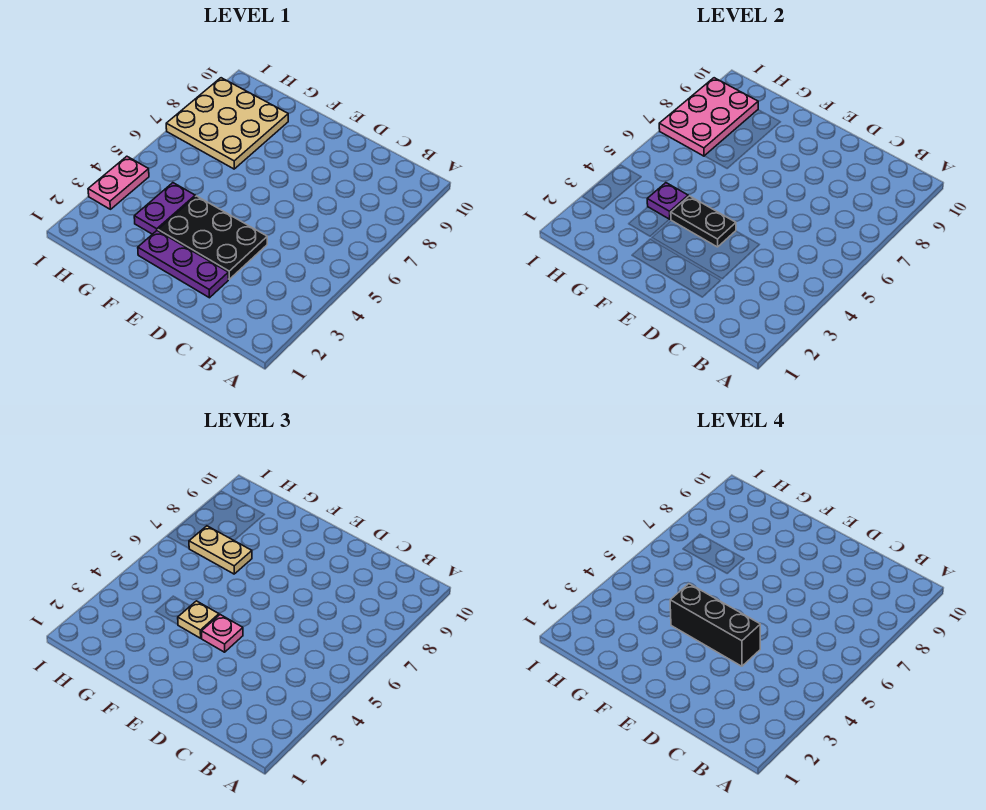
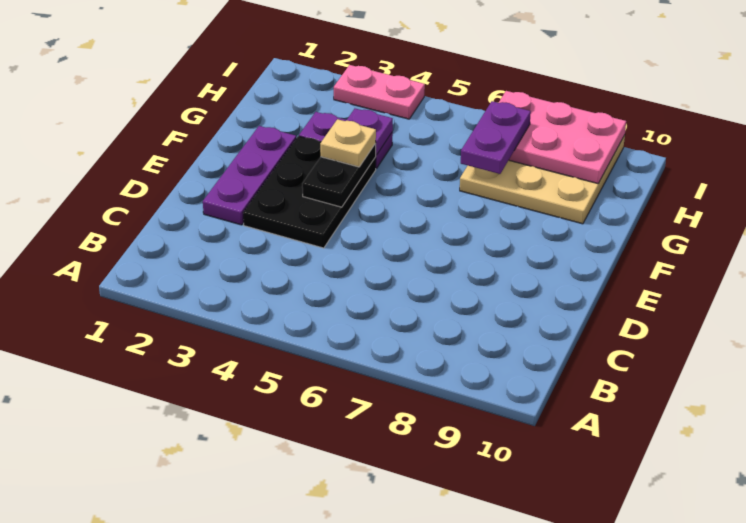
black 1x3 brick [670,584,760,666] -> none
pink 1x1 plate [201,615,243,652] -> none
tan 1x2 plate [189,526,252,574] -> purple 1x2 plate [461,101,531,174]

